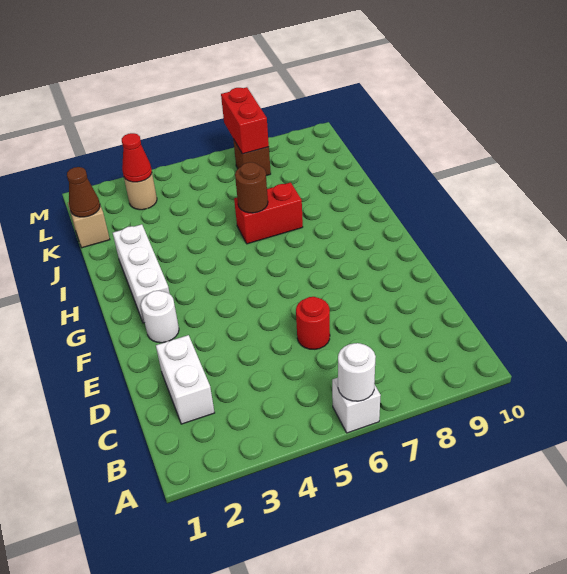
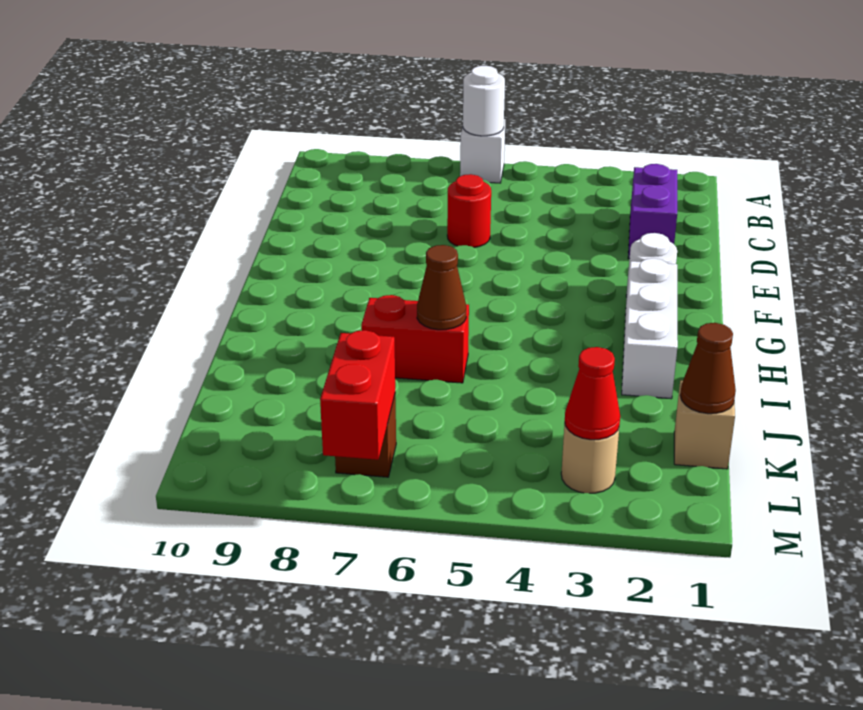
white 1x2 brick [156,335,215,424] -> purple 1x2 brick [628,164,677,259]
brown 1x1 round brick [235,162,268,213] -> brown 1x1 cone [417,245,466,330]

